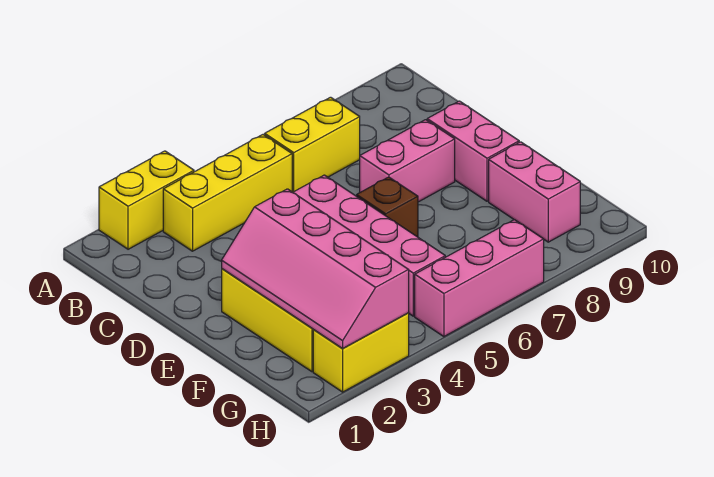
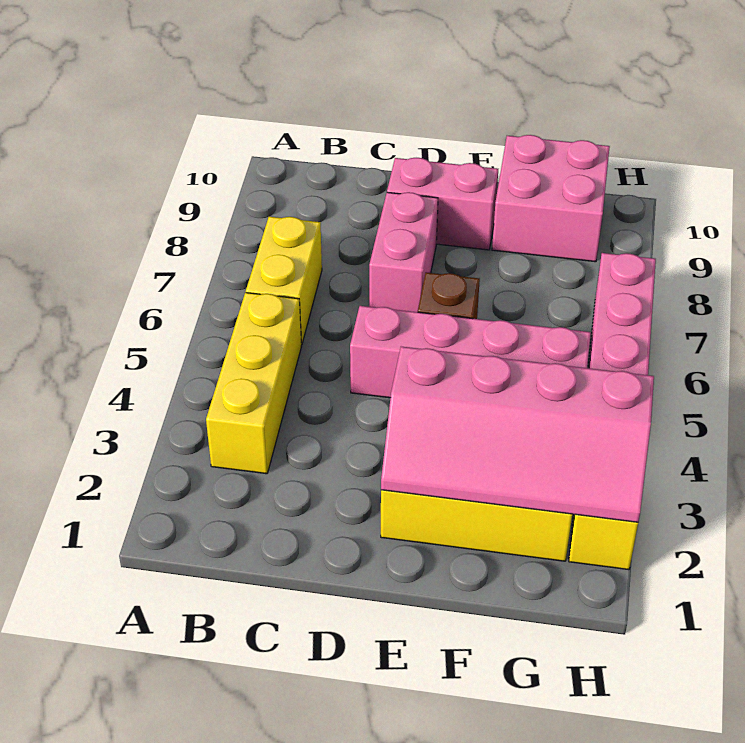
yellow 1x2 brick [99,151,194,249] -> none
pink 1x2 brick [489,142,580,242] -> pink 2x2 brick [492,135,610,262]

